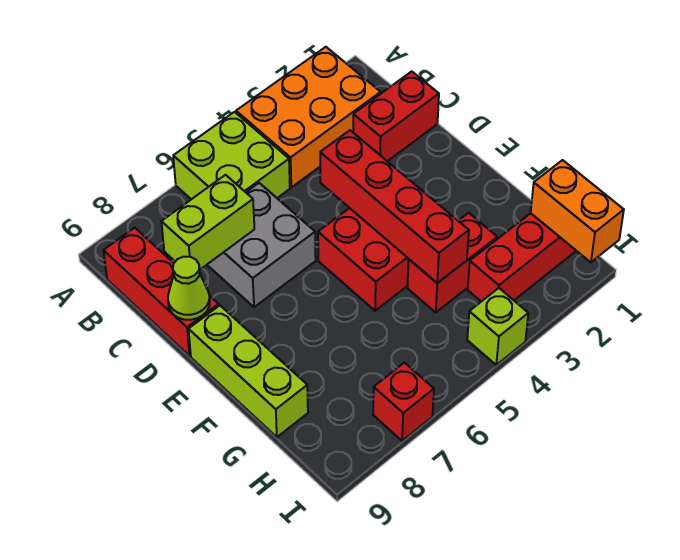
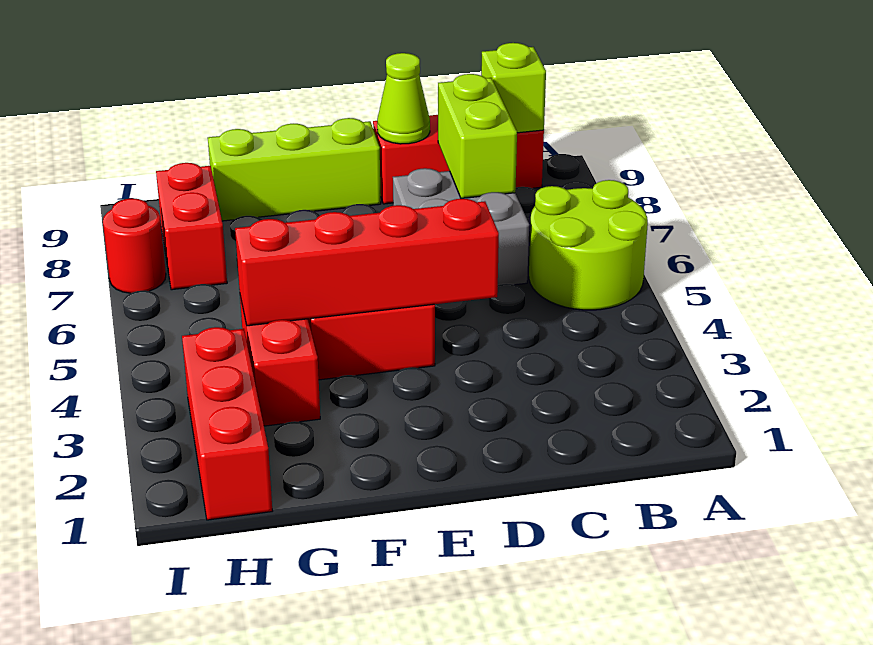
orange 2x3 brick [236,47,381,187] -> none
lime 2x2 brick [173,112,290,199] -> lime 2x2 round brick [529,180,648,310]
red 1x2 brick [353,71,439,161] -> red 1x2 brick moved to [156,163,227,290]
orange 1x2 brick [531,160,624,262] -> none
lime 1x1 brick [467,288,528,365] -> lime 1x1 brick moved to [481,43,546,133]
red 1x1 brick [373,363,434,441] -> red 1x1 round brick [103,198,166,293]

